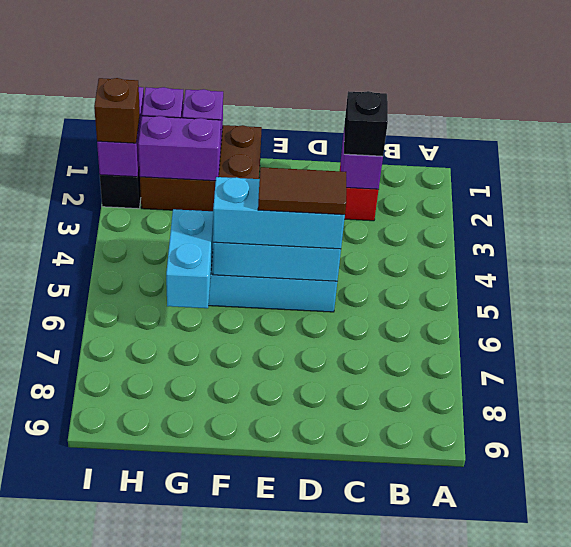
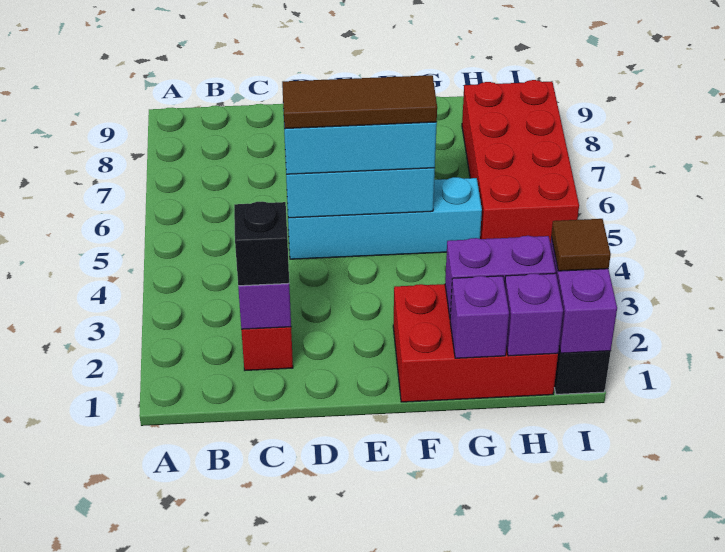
brown 1x2 tile [258,167,346,215] -> brown 1x3 tile [282,75,437,129]
brown 2x3 brick [140,125,262,211] -> red 2x3 brick [393,284,558,402]
cyan 1x2 brick [166,209,213,308] -> none
none -> red 2x4 brick [462,80,579,243]
brown 1x1 brick [94,78,140,143] -> brown 1x1 tile [551,219,611,271]

